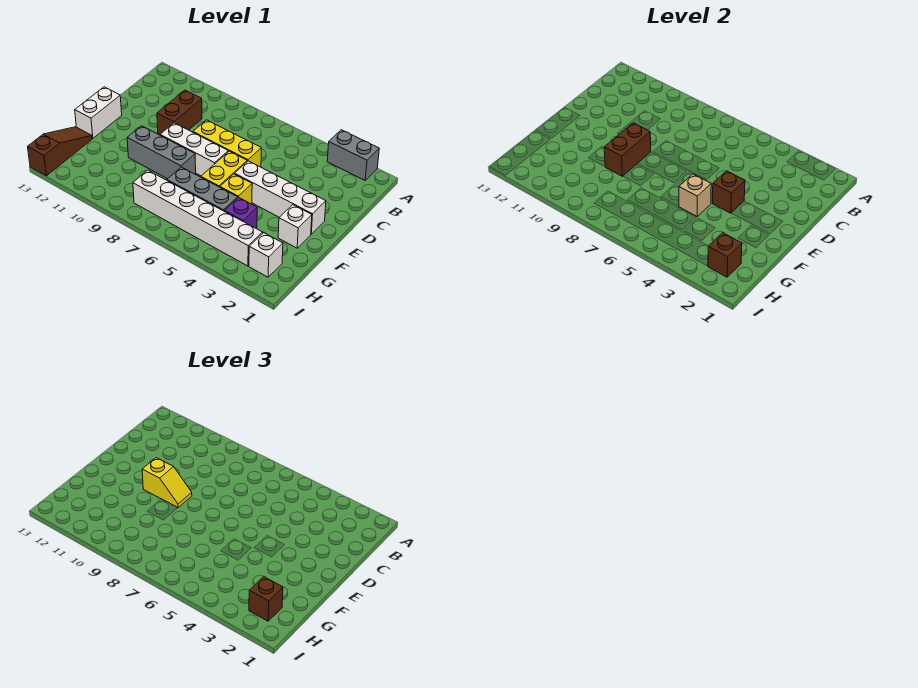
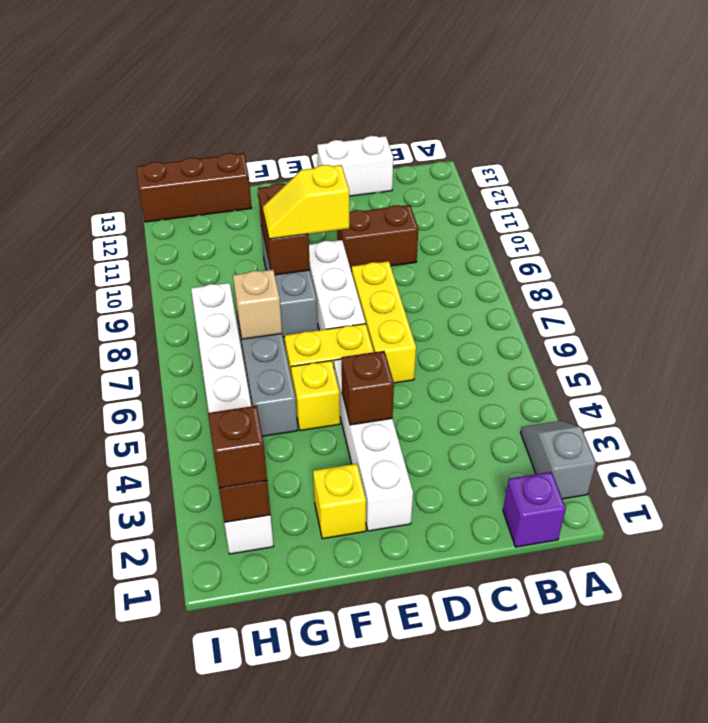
grey 1x2 brick [327,130,379,180] -> grey 1x2 slope [521,421,596,499]
brown 1x2 brick [604,123,651,176] -> brown 1x2 brick turned to [258,183,310,275]
yellow 1x2 slope [142,458,192,508] -> yellow 1x2 slope turned to [263,165,349,239]
white 1x2 brick [75,87,122,138] -> white 1x2 brick moved to [317,136,393,196]
white 1x1 brick [278,205,312,248] -> yellow 1x1 brick [313,464,366,539]
tan 1x1 brick [679,174,711,216] -> tan 1x1 brick moved to [233,270,282,339]
purple 1x1 brick [224,197,257,228] -> purple 1x1 brick moved to [503,472,566,547]
brown 1x3 slope [28,127,92,176] -> brown 1x3 brick [136,153,252,222]

